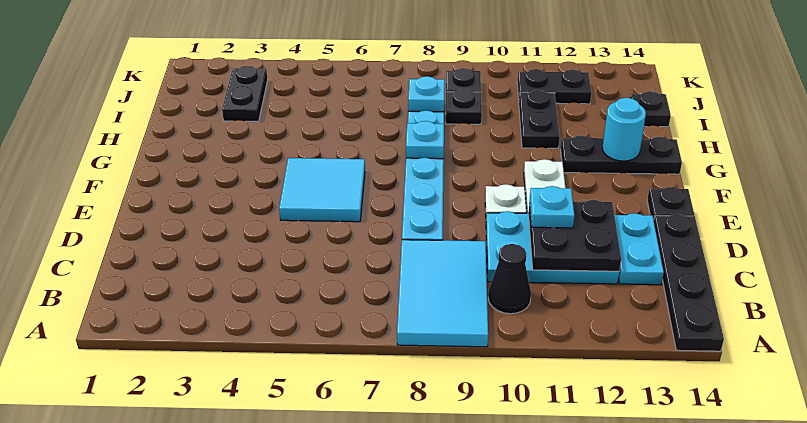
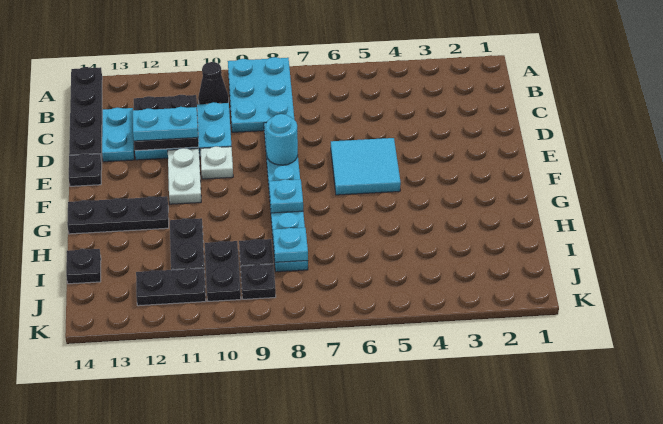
cyan 2x3 tile [397,240,488,347] -> cyan 2x3 plate [228,57,294,132]
cyan 1x1 plate [530,186,574,228] -> cyan 1x2 plate [133,107,198,141]
cyan 1x1 round brick [602,98,646,161] -> cyan 1x1 round brick moved to [266,114,298,165]
black 1x2 plate [222,66,268,121] -> black 1x2 plate moved to [205,241,241,301]

